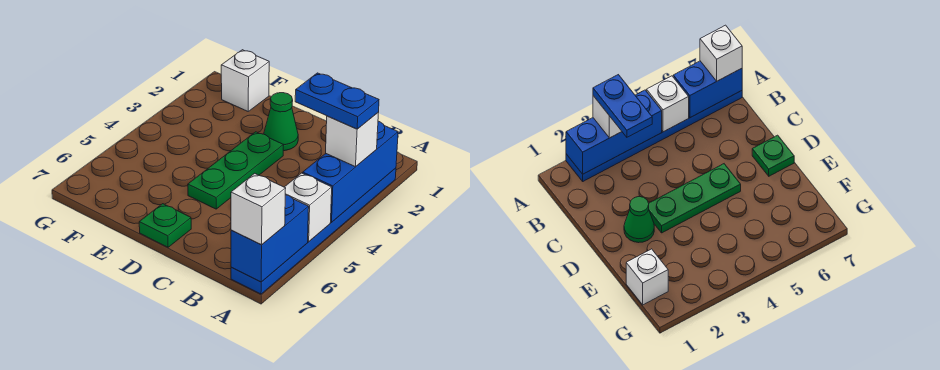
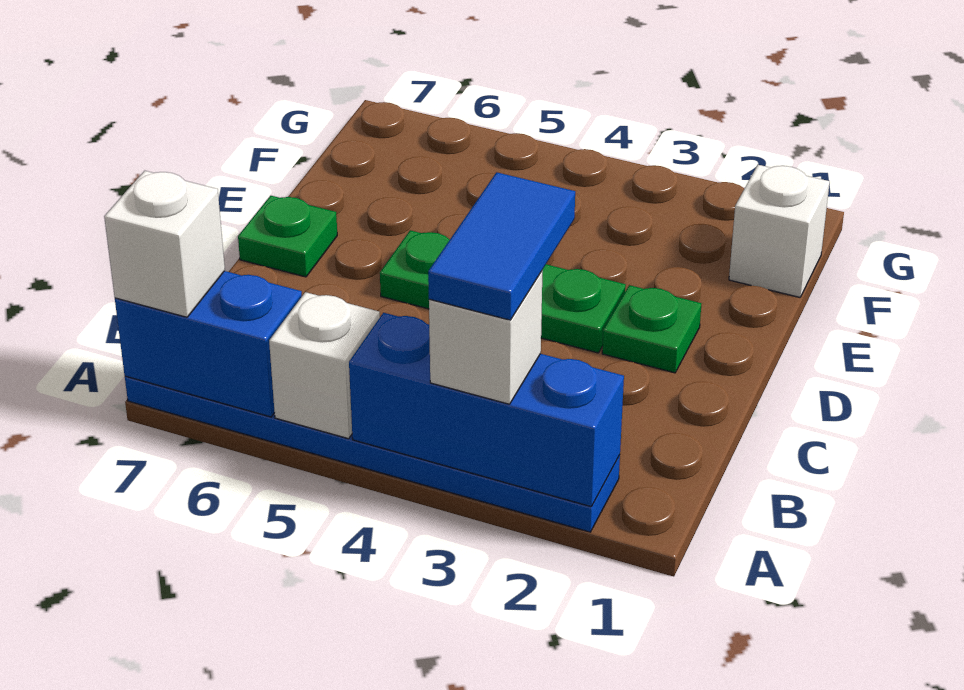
blue 1x2 plate [295,73,379,129] -> blue 1x2 tile [428,172,575,320]
green 1x1 cone [264,93,298,151] -> green 1x1 plate [602,285,701,373]

